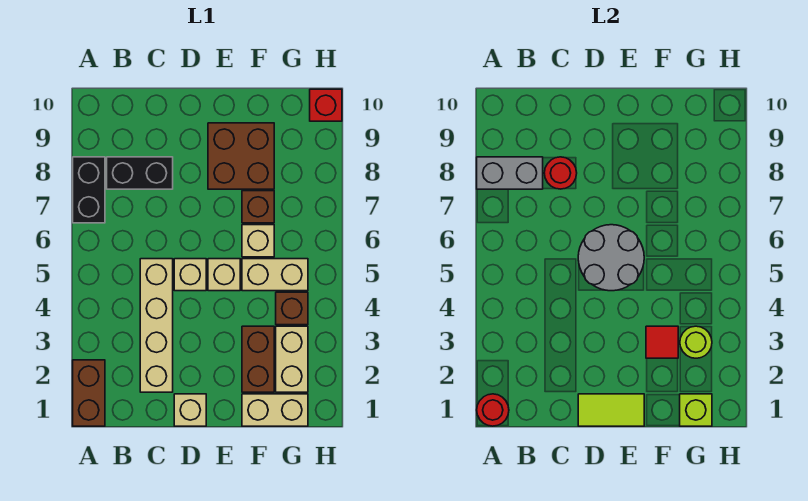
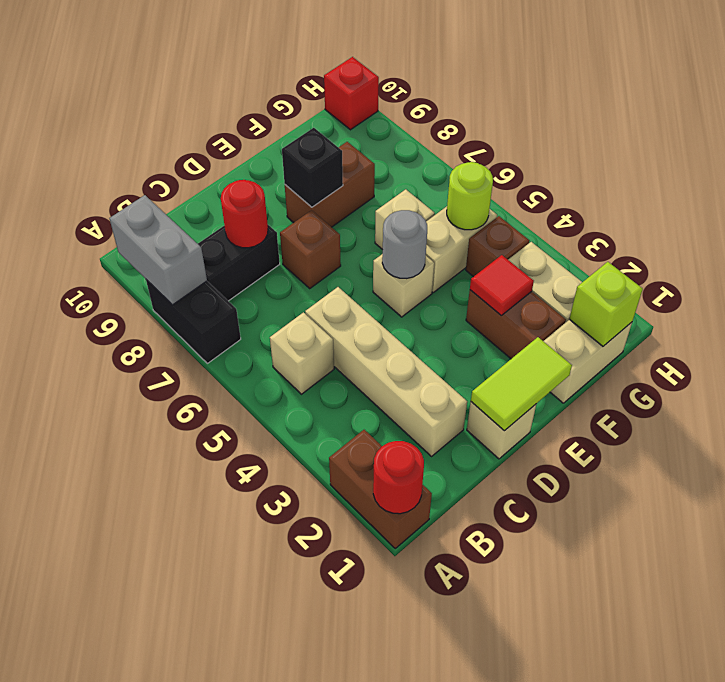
grey 1x2 brick [477,157,543,189] -> grey 1x2 brick turned to [109,195,207,305]
tan 1x1 brick [174,259,206,291] -> tan 1x1 brick moved to [270,312,334,394]
grey 2x2 round brick [578,225,644,291] -> grey 1x1 round brick [382,210,427,278]
brown 2x2 brick [208,123,274,189] -> brown 1x2 brick [285,142,375,227]
none -> black 1x1 brick [282,128,343,207]
brown 1x1 brick [242,191,274,223] -> brown 1x1 brick moved to [280,210,341,288]
lime 1x1 round brick [680,326,712,358] -> lime 1x1 round brick moved to [447,162,493,230]

